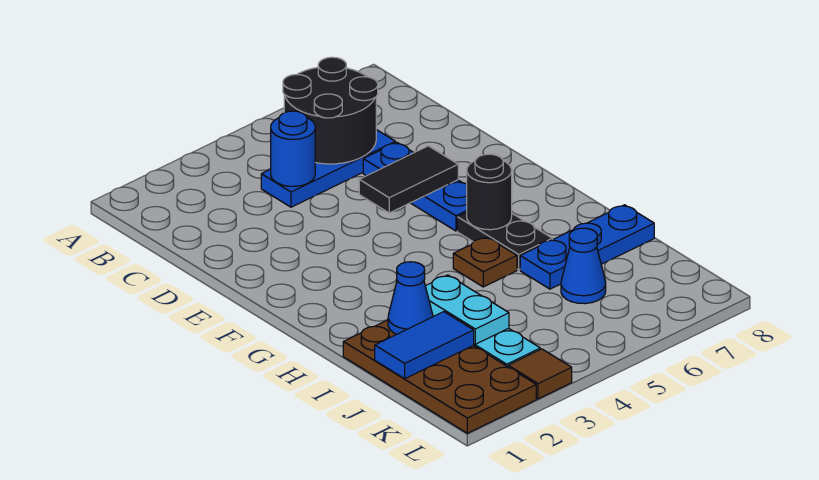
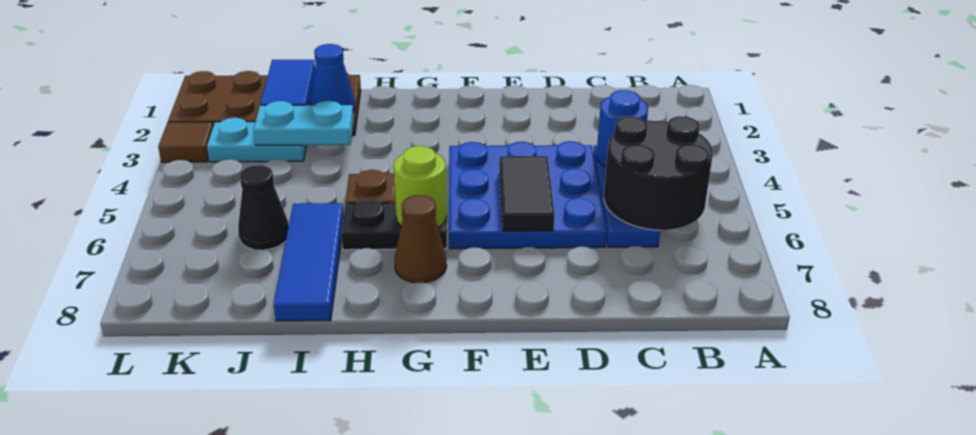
blue 1x3 plate [363,142,467,231] -> blue 3x3 plate [449,141,607,249]
black 1x1 round brick [467,154,512,230] -> lime 1x1 round brick [394,146,447,227]
none -> brown 1x1 cone [394,195,447,283]
blue 1x3 plate [520,205,654,289] -> blue 1x3 tile [274,203,344,321]
blue 1x1 cone [561,228,606,304] -> black 1x1 cone [238,165,289,250]

